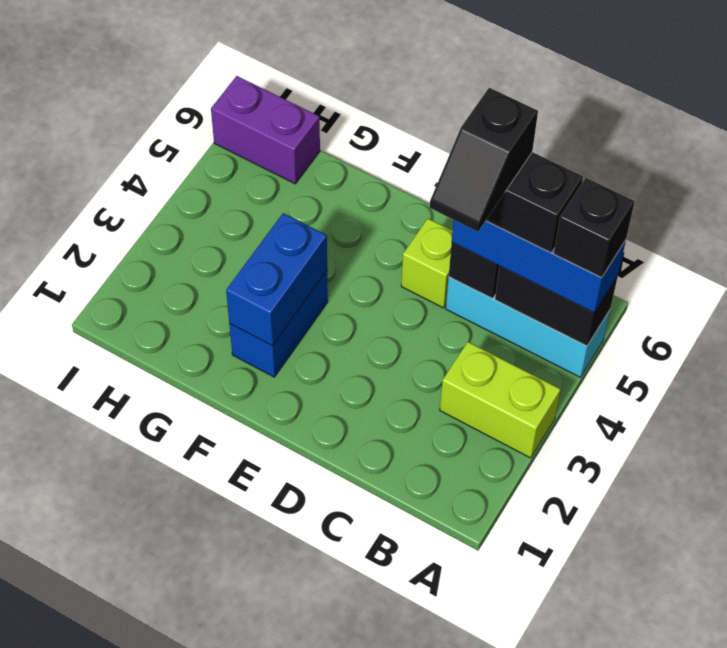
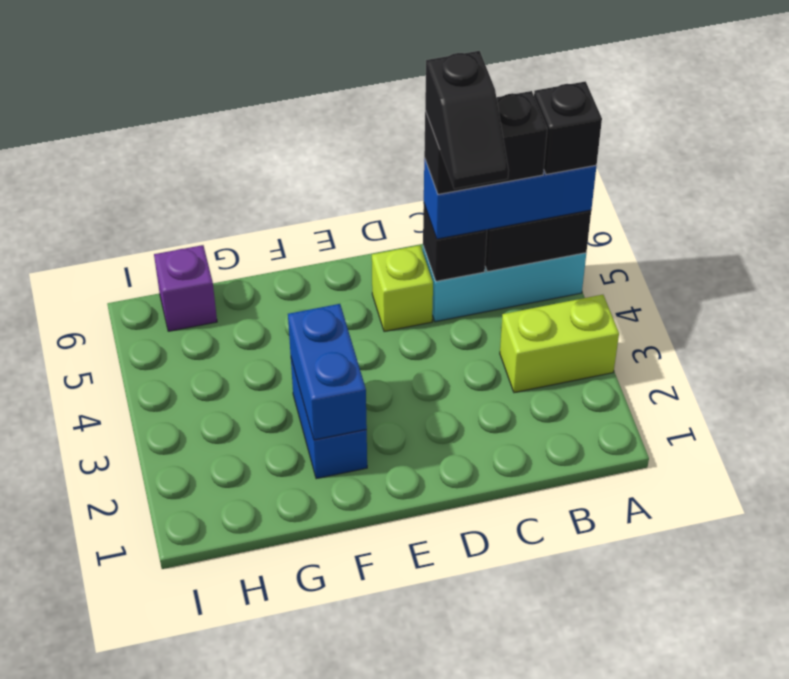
purple 1x2 brick [211,76,320,184] -> purple 1x1 brick [154,245,217,331]

